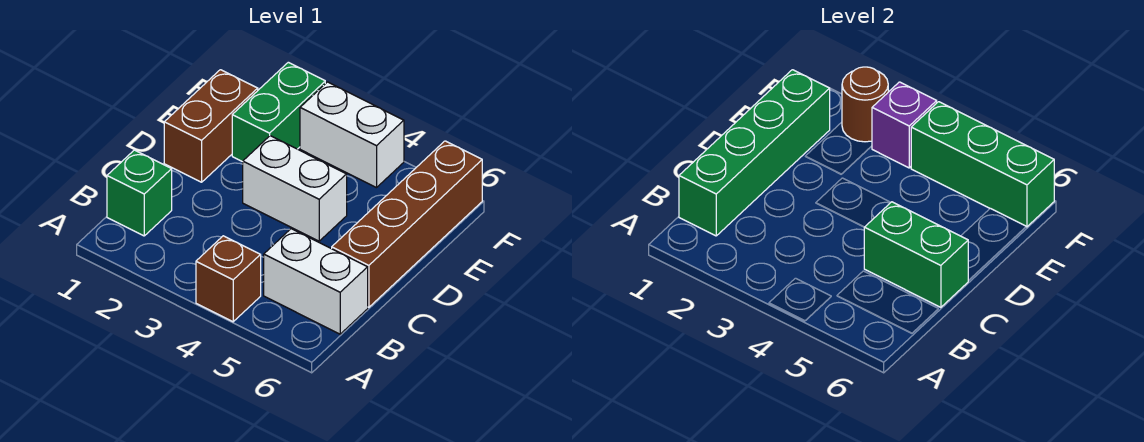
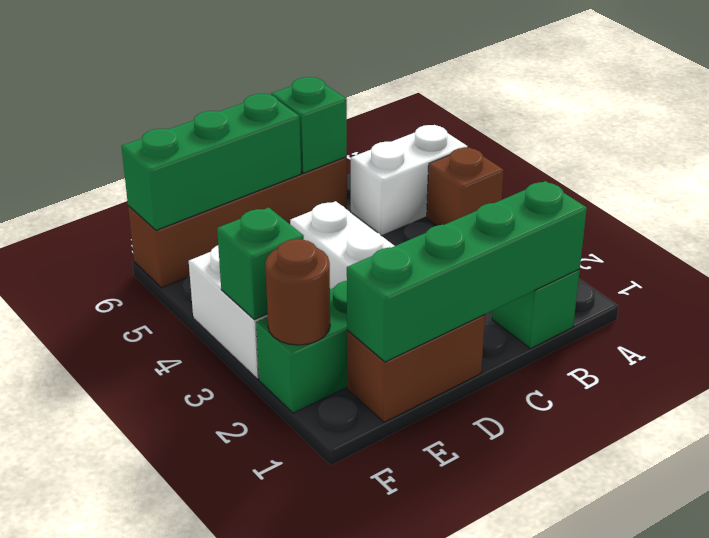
white 1x2 brick [264,229,368,334] -> white 1x2 brick turned to [351,125,468,236]
green 1x2 brick [864,202,968,307] -> green 1x1 brick [271,77,347,173]
purple 1x1 brick [872,82,937,168] -> green 1x1 brick [217,208,304,320]
green 1x3 brick [911,102,1054,227] -> green 1x3 brick turned to [121,94,301,230]

